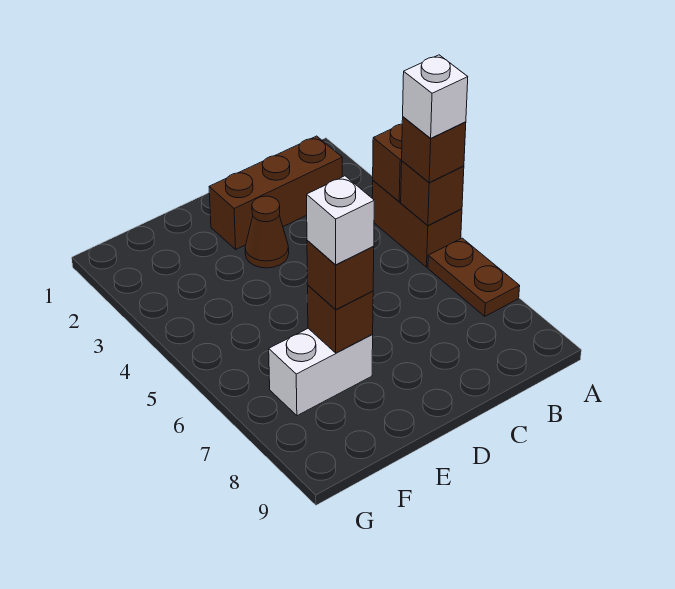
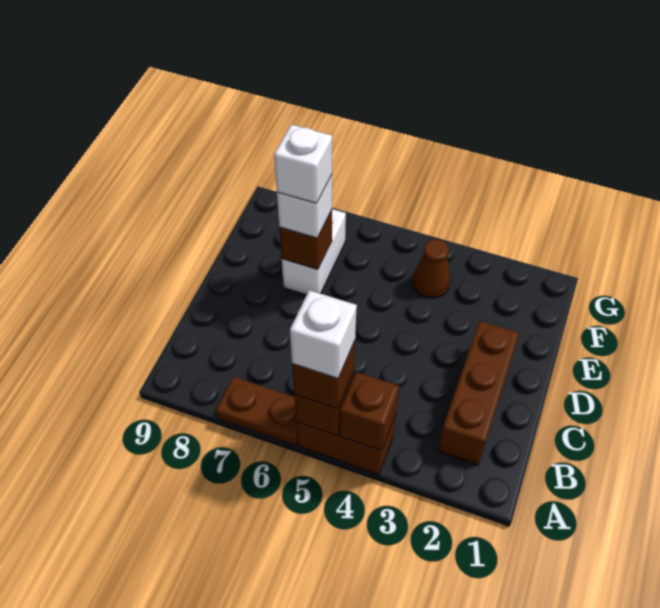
brown 1x1 cone [245,196,289,268] -> brown 1x1 cone moved to [412,239,450,298]
brown 1x1 brick [307,241,374,310] -> white 1x1 brick [277,175,332,238]

